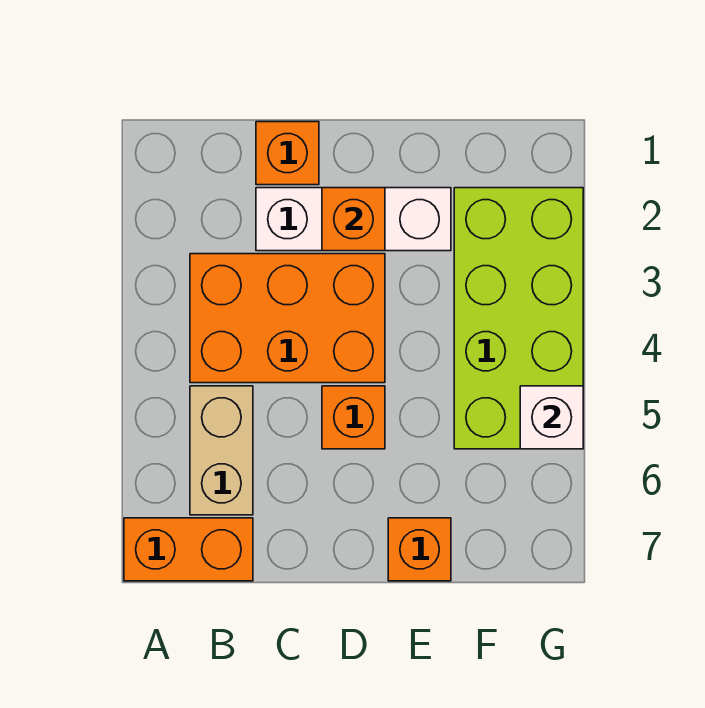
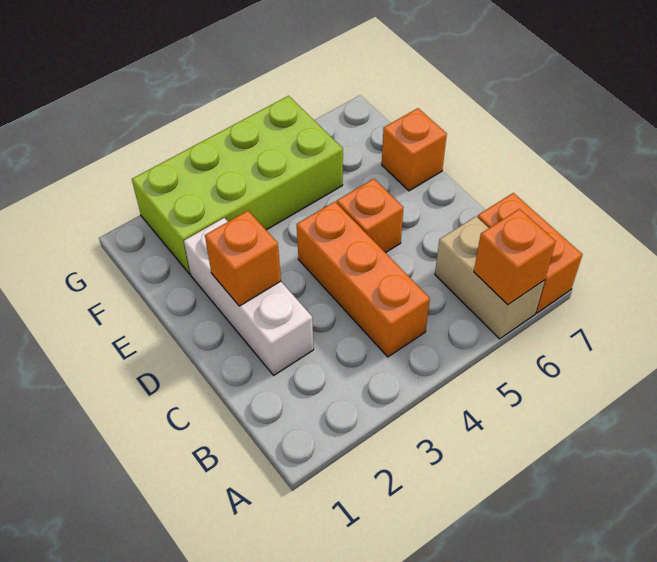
orange 2x3 brick [190,254,385,383] -> orange 1x3 brick [297,202,430,357]
tan 1x2 brick [190,386,253,515] -> tan 1x2 brick turned to [435,217,545,339]
orange 1x1 brick [256,122,319,185] -> orange 1x1 brick moved to [474,209,556,305]
white 1x1 brick [520,386,583,449] -> none

